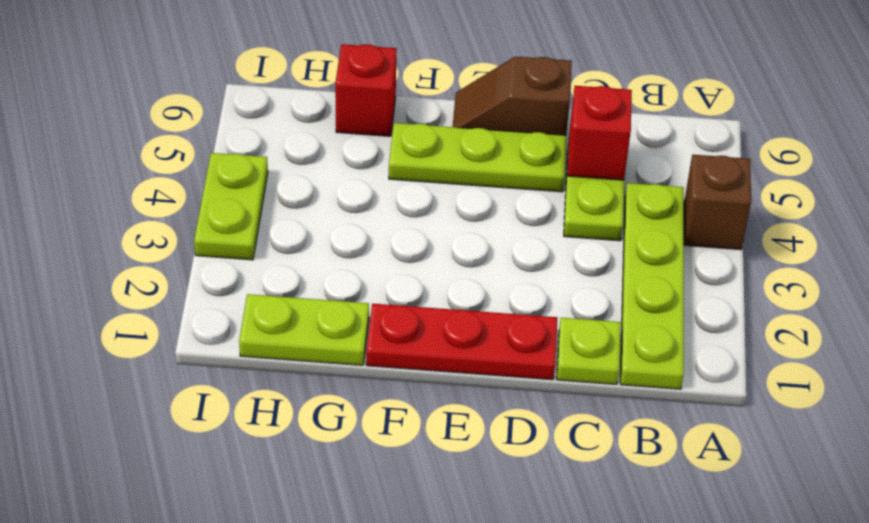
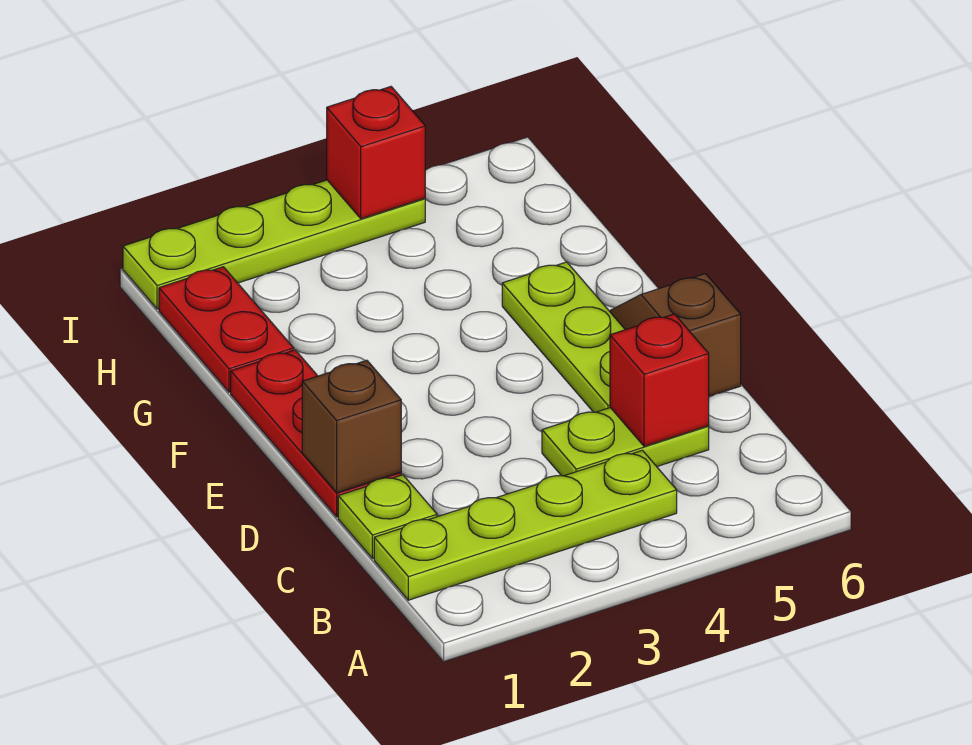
brown 1x1 brick [684,155,751,250] -> brown 1x1 brick moved to [302,360,401,493]
lime 1x2 plate [239,294,369,365] -> red 1x2 plate [159,267,294,392]
red 1x1 brick [335,44,397,136] -> red 1x1 brick moved to [327,87,425,219]
lime 1x2 plate [194,153,268,260] -> lime 1x4 plate [123,180,425,309]

